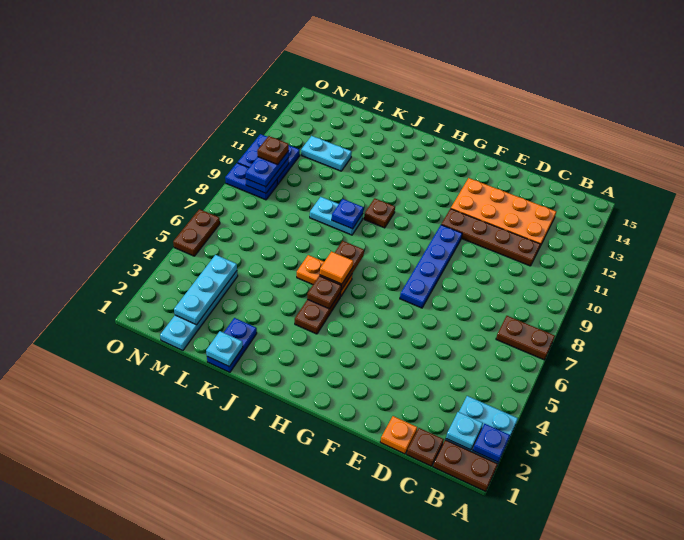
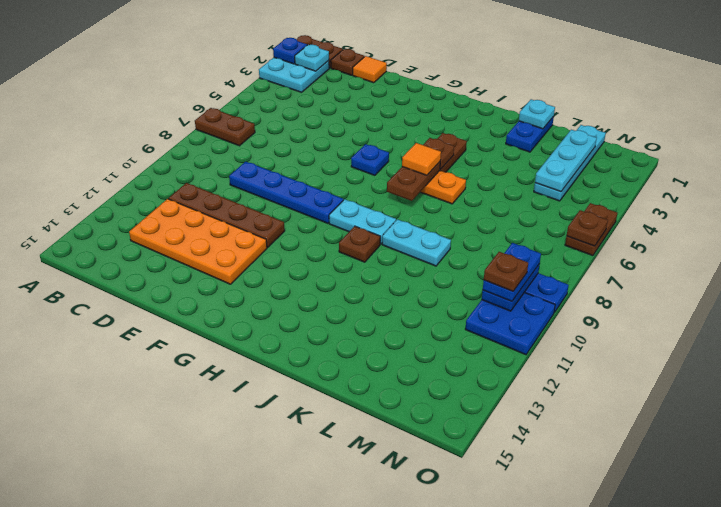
orange 1x1 plate [380,416,417,454] -> orange 1x1 tile [353,56,387,83]
blue 1x4 plate [400,225,462,308] -> blue 1x4 plate turned to [229,162,343,223]
blue 1x1 plate [332,199,364,229] -> blue 1x1 plate moved to [351,144,389,175]
cyan 1x2 plate [301,136,352,171] -> cyan 1x2 plate moved to [329,199,396,244]
none -> brown 1x1 plate [567,210,608,246]

